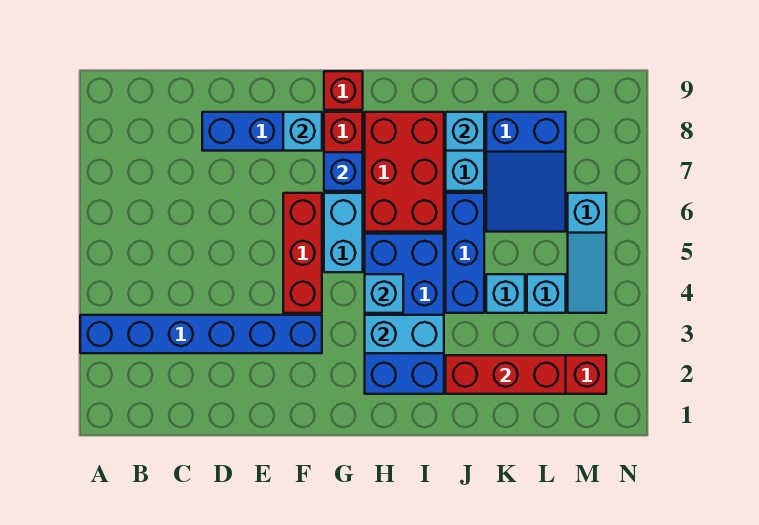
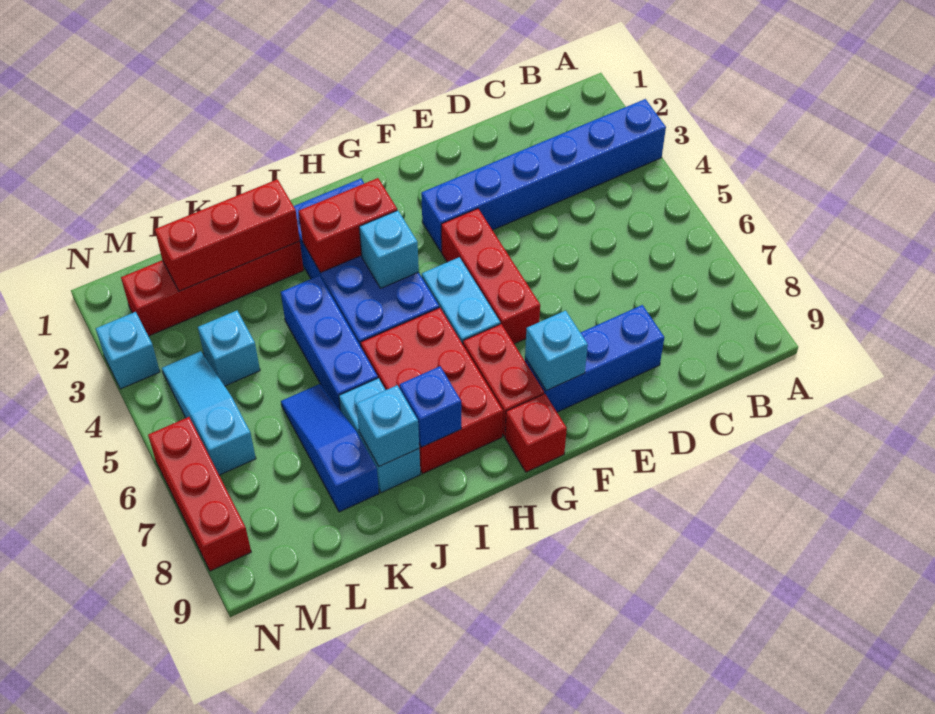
blue 1x1 brick [324,152,363,191] -> blue 1x1 brick moved to [400,366,461,447]
cyan 1x2 brick [365,315,444,353] -> red 1x2 brick [299,178,397,273]
cyan 1x1 brick [486,274,525,313] -> cyan 1x1 brick moved to [96,312,160,389]
blue 2x3 slope [486,112,566,232] -> blue 1x3 slope [281,384,379,512]
none -> red 1x3 brick [148,417,251,571]

